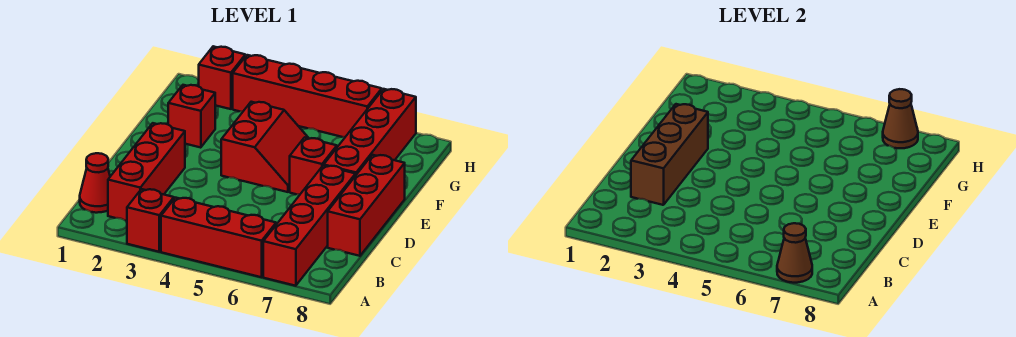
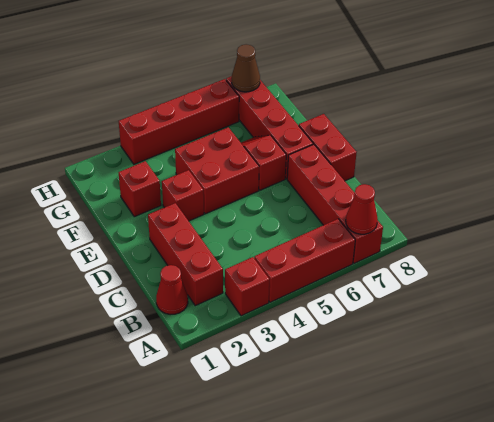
brown 1x1 cone [777,223,812,283] -> red 1x1 cone [346,184,378,234]
brown 1x3 brick [631,104,708,205] -> none
red 1x3 brick [328,155,405,256] -> red 1x2 brick [299,114,357,181]
red 2x2 slope [221,102,308,192] -> red 2x2 brick [175,127,259,214]
red 1x1 brick [199,46,245,109] -> red 1x1 brick moved to [162,170,204,221]

